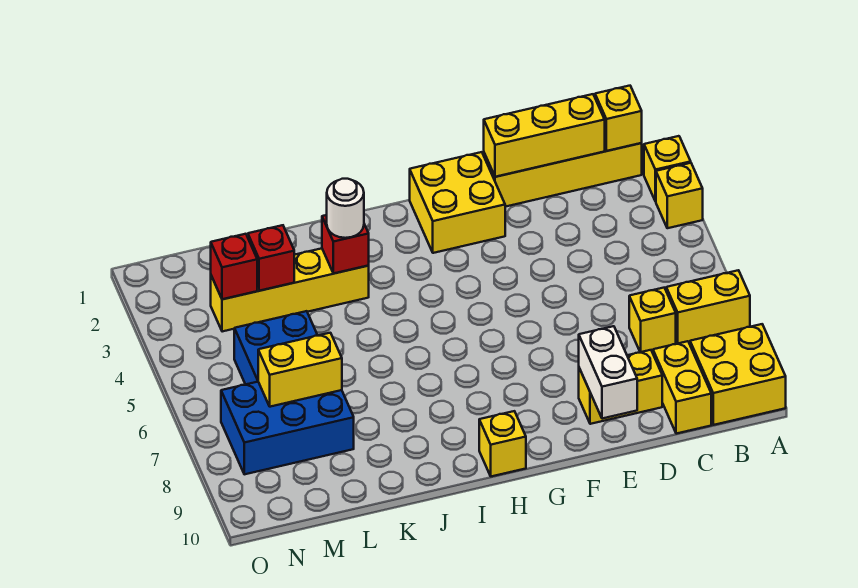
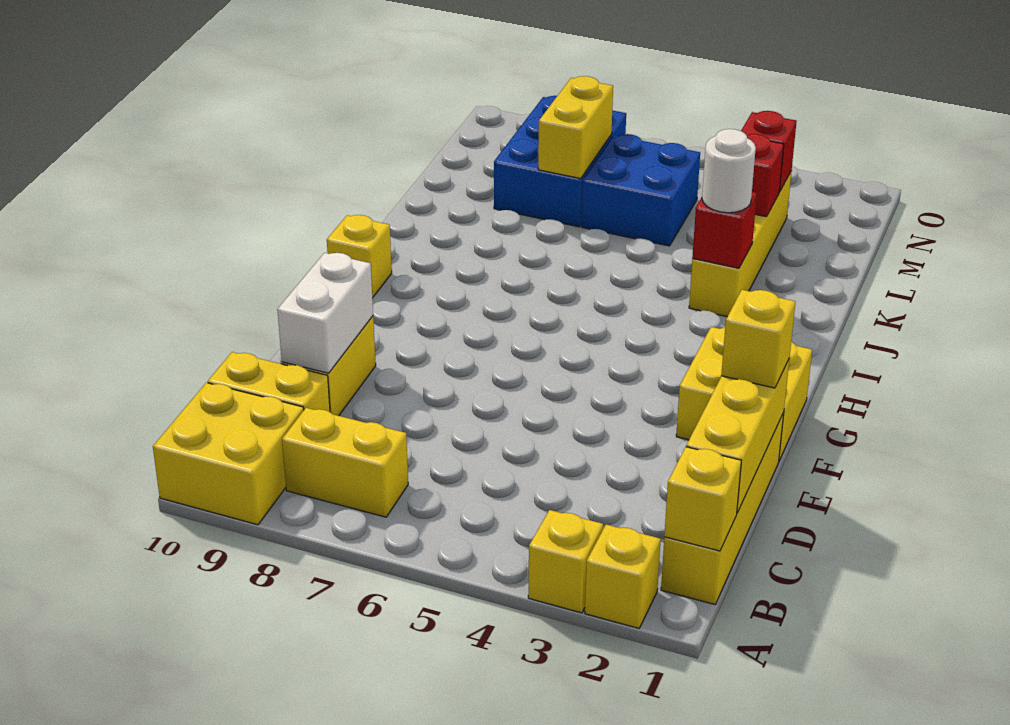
yellow 1x2 brick [666,270,750,344] -> yellow 1x2 brick turned to [282,408,408,517]
yellow 1x1 brick [629,288,676,352] -> yellow 1x1 brick moved to [721,290,795,388]
white 1x2 brick [579,326,637,419] -> white 1x2 brick turned to [277,253,373,373]

